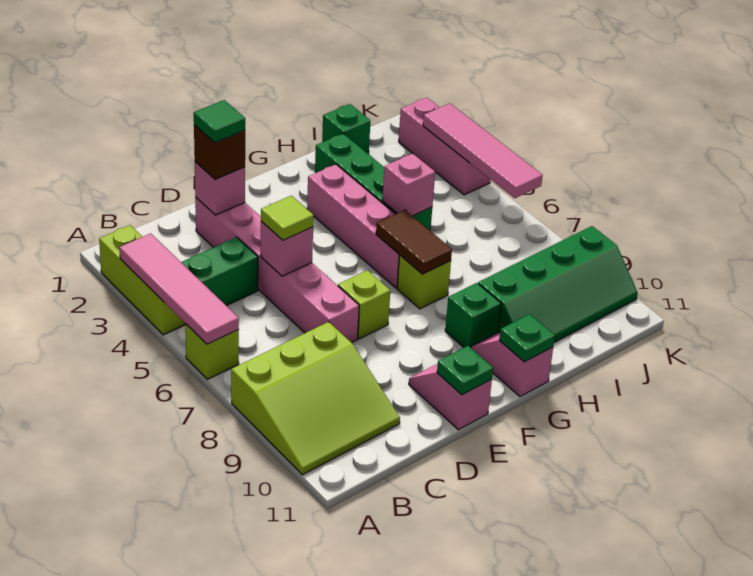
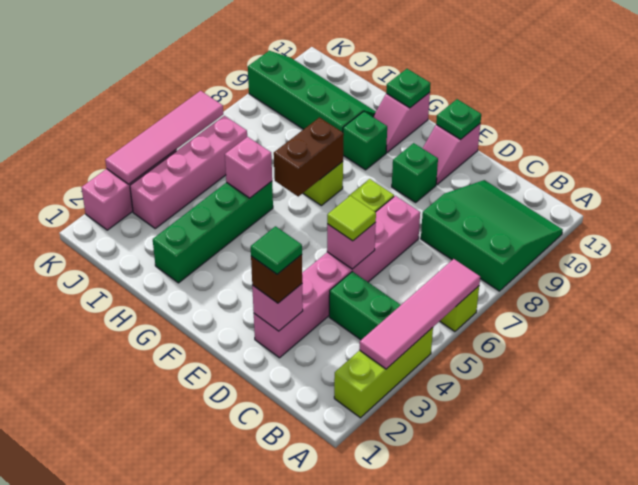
lime 3x3 slope [231,322,400,475] -> green 3x3 slope [421,180,563,291]
pink 1x4 brick [307,164,399,288] -> pink 1x4 brick moved to [130,116,247,228]
brown 1x2 tile [376,210,452,274] -> brown 1x2 brick [274,118,344,196]
green 1x1 brick [322,104,370,154] -> green 1x1 brick moved to [392,143,438,202]

